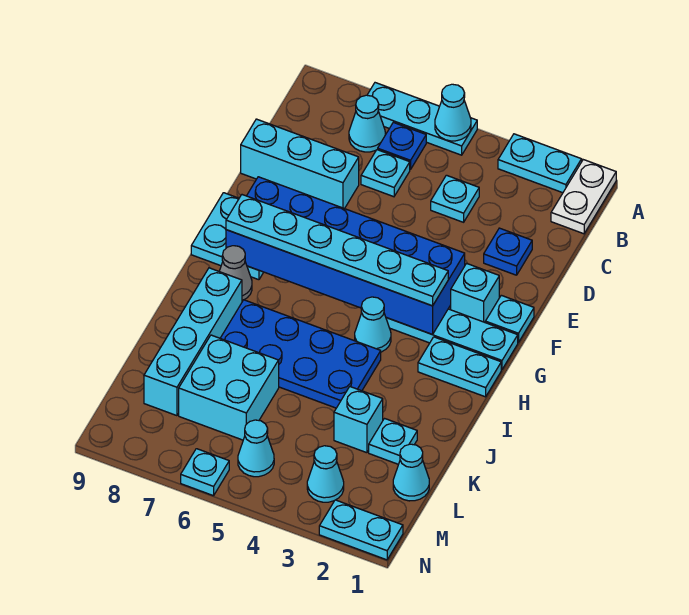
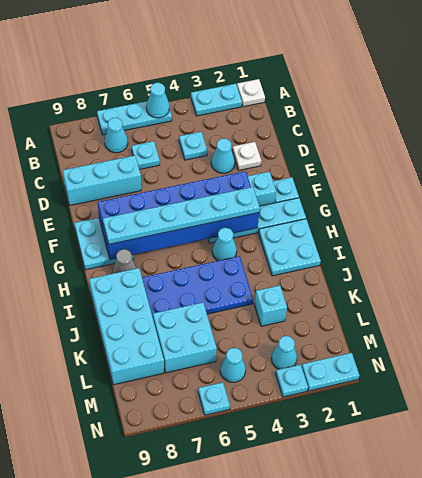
white 1x2 plate [551,160,616,234] -> white 1x1 plate [237,79,265,107]
blue 1x1 plate [377,122,426,170] -> none
blue 1x1 plate [484,228,532,275] -> white 1x1 plate [232,142,261,170]
cyan 1x2 plate [418,337,501,397] -> cyan 2x2 plate [259,219,321,276]
cyan 1x4 brick [144,268,242,416] -> cyan 2x4 brick [89,268,164,385]
cyan 1x1 plate [369,419,417,464] -> cyan 1x1 plate moved to [276,364,308,397]
cyan 1x1 cone [393,444,429,501] -> cyan 1x1 cone moved to [211,139,235,173]

